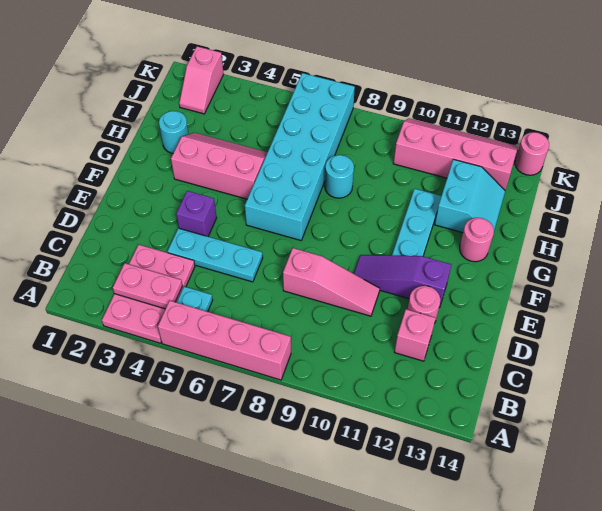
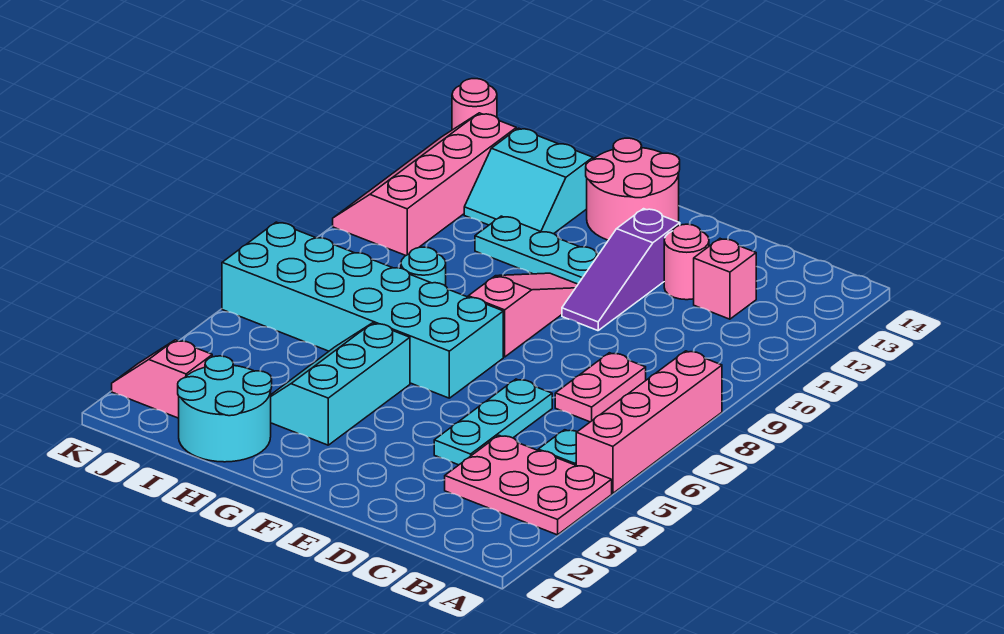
pink 1x2 plate [113,263,182,309] -> pink 1x2 plate moved to [555,353,646,422]
pink 1x3 slope [283,248,380,316] -> pink 1x3 slope moved to [468,273,578,357]
purple 1x1 brick [176,191,217,236] -> none
pink 2x3 slope [171,133,268,199] -> cyan 2x3 slope [271,323,410,445]
pink 1x1 round brick [460,218,494,262] -> pink 2x2 round brick [586,138,680,240]
cyan 1x1 round brick [159,111,188,153] -> cyan 2x2 round brick [178,356,272,462]
cyan 2x2 slope [435,159,505,233] -> cyan 2x2 slope turned to [464,128,593,234]
pink 1x2 slope [179,46,223,114] -> pink 1x2 slope turned to [112,340,212,418]

